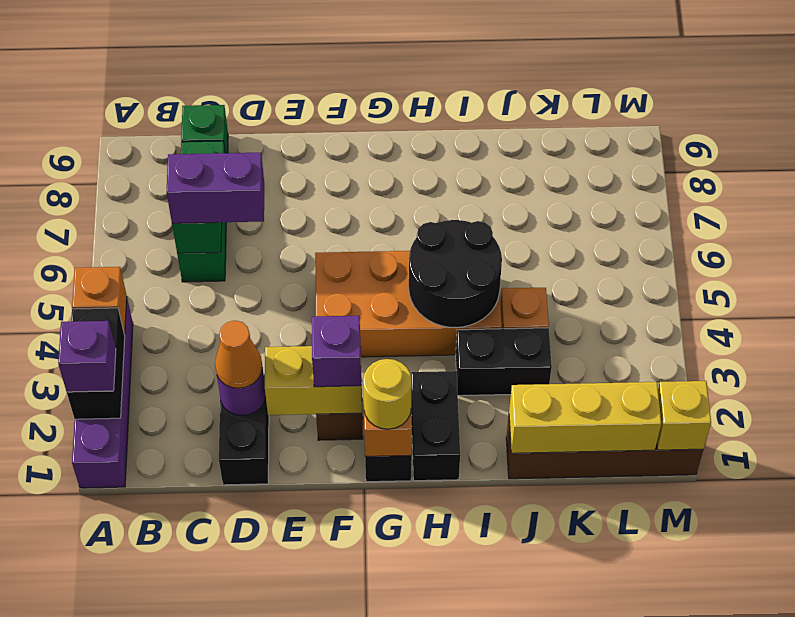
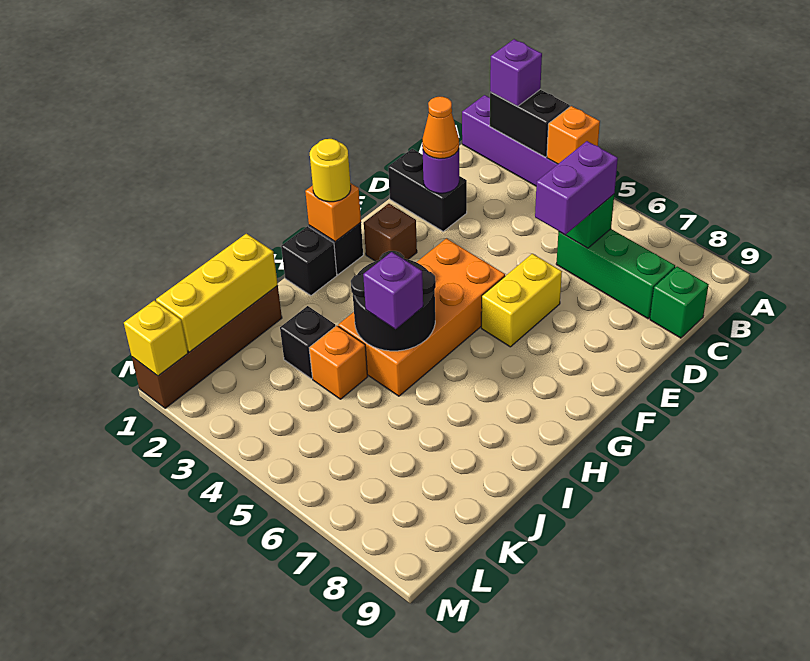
yellow 1x2 brick [265,346,362,415] -> yellow 1x2 brick moved to [481,254,562,347]
purple 1x1 brick [312,316,361,387] -> purple 1x1 brick moved to [363,252,423,329]
black 1x2 brick [411,371,460,481] -> black 1x1 brick [281,226,337,295]
black 1x2 brick [456,328,552,396] -> black 1x1 brick [280,306,336,379]

